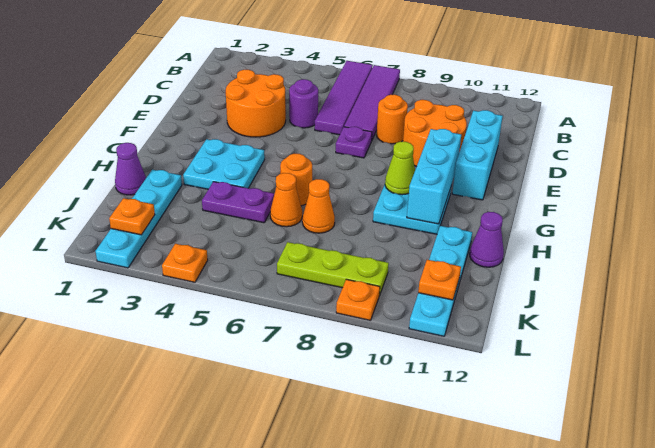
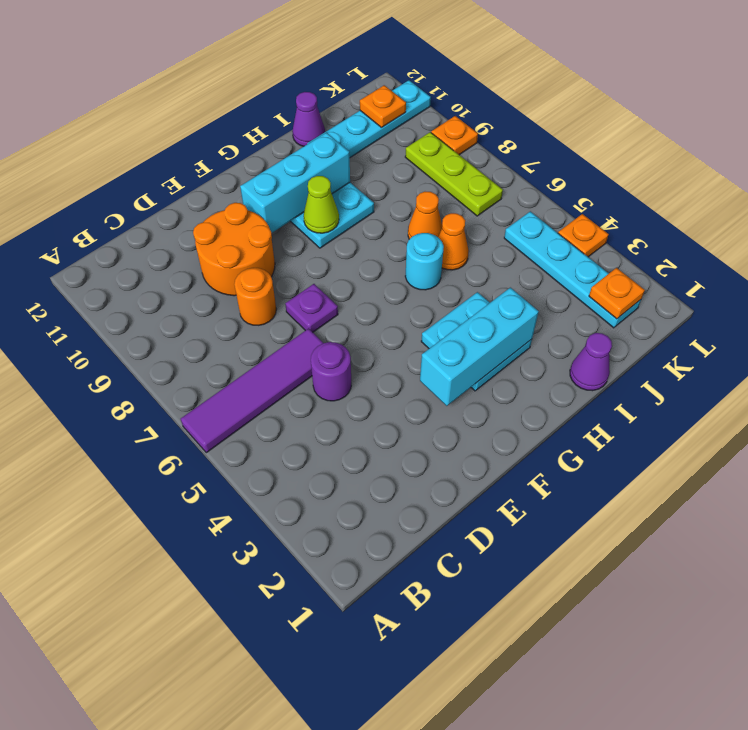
purple 1x4 tile [344,65,400,139] -> none
orange 2x2 round brick [226,70,286,137] -> none
cyan 1x3 brick [452,110,503,200] -> cyan 1x3 brick moved to [420,288,539,406]
orange 1x1 round brick [280,154,312,206] -> cyan 1x1 round brick [405,233,444,290]
cyan 1x4 plate [95,170,182,268] -> cyan 1x4 plate turned to [504,211,641,328]
purple 1x2 plate [202,182,274,223] -> none

